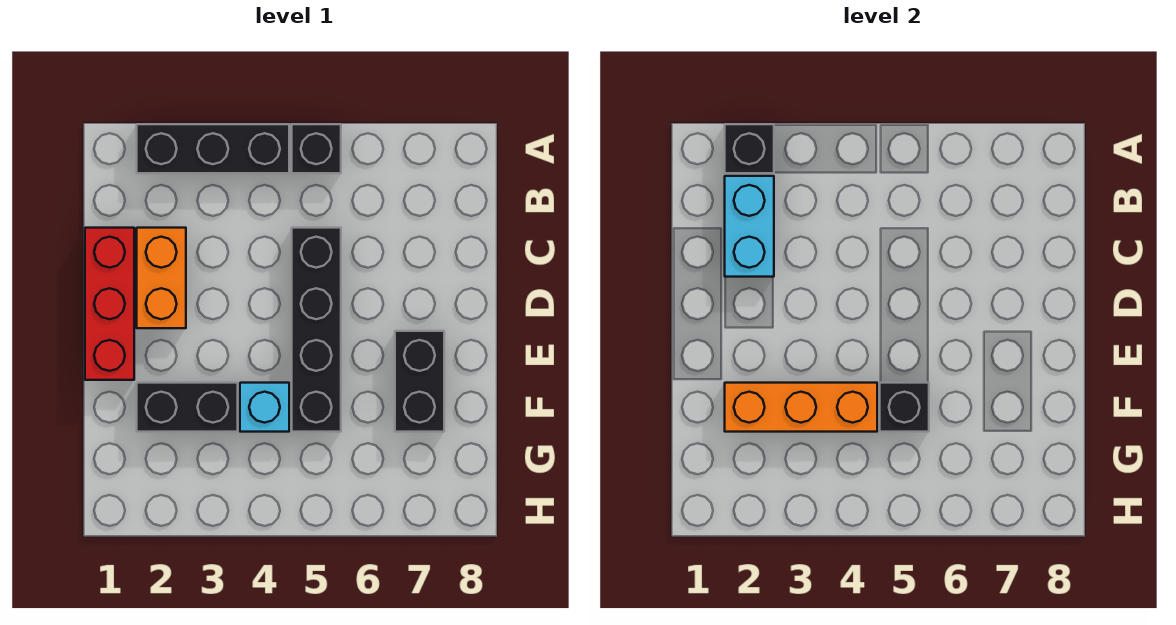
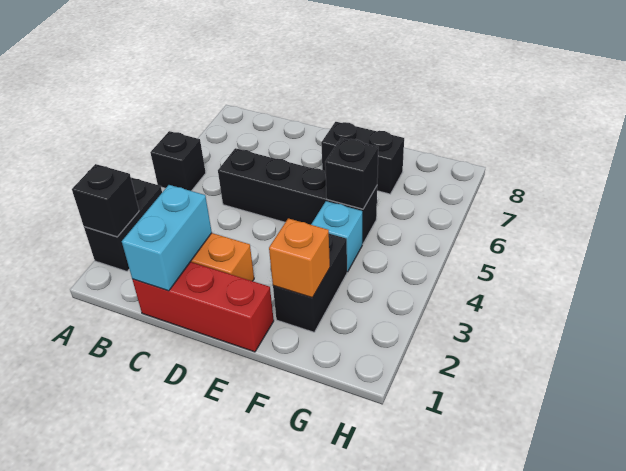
black 1x3 brick [137,124,289,173] -> black 1x2 brick [84,178,162,271]
cyan 1x2 brick [725,176,774,277] -> cyan 1x2 brick turned to [122,185,212,291]
orange 1x3 brick [725,383,877,432] -> orange 1x1 brick [269,218,330,298]

